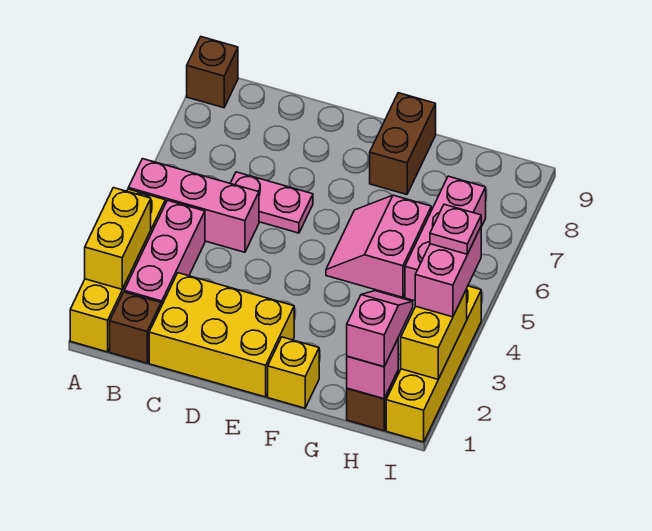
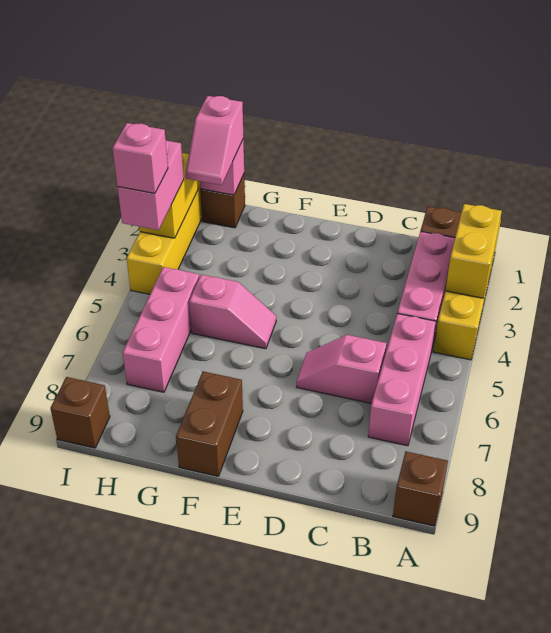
pink 1x3 brick [128,159,259,252] -> pink 1x3 brick turned to [368,314,436,446]
yellow 2x3 brick [149,273,294,397] -> none
pink 1x2 plate [230,172,313,233] -> pink 1x2 slope [297,335,387,404]
yellow 1x1 brick [268,337,319,408] -> none
pink 2x2 slope [326,195,431,297] -> pink 1x2 slope [189,275,276,349]
pink 1x1 plate [430,204,481,254] -> pink 1x1 brick [113,123,168,193]
none -> brown 1x1 brick [50,377,110,448]

